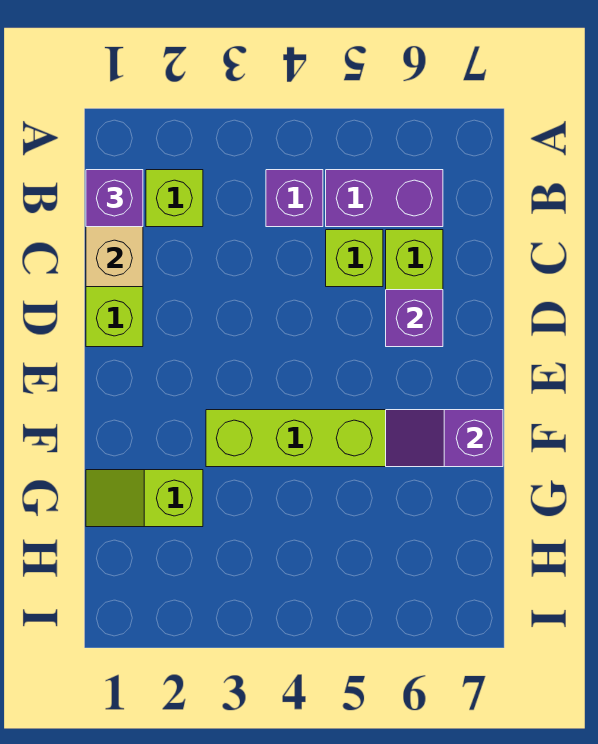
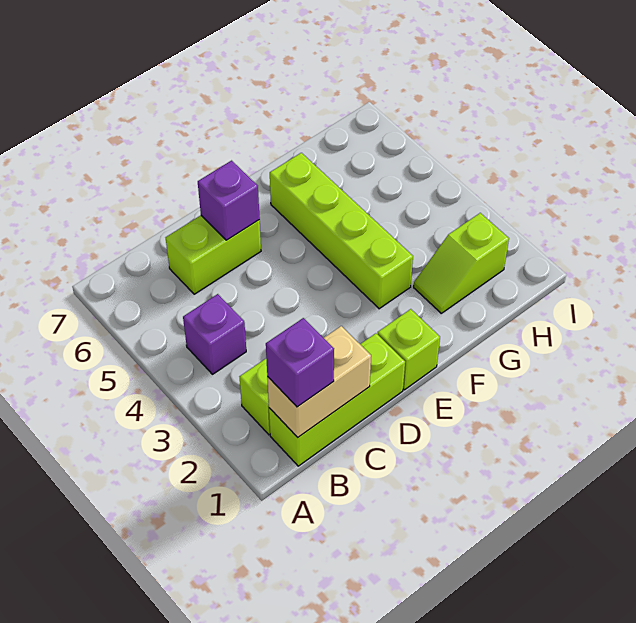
purple 1x2 brick [326,170,443,227] -> none
lime 1x1 brick [326,230,383,287] -> lime 1x1 brick moved to [378,309,440,390]
purple 1x2 slope [386,410,503,467] -> none
lime 1x2 slope [86,470,203,527] -> lime 1x2 slope turned to [414,213,509,313]

